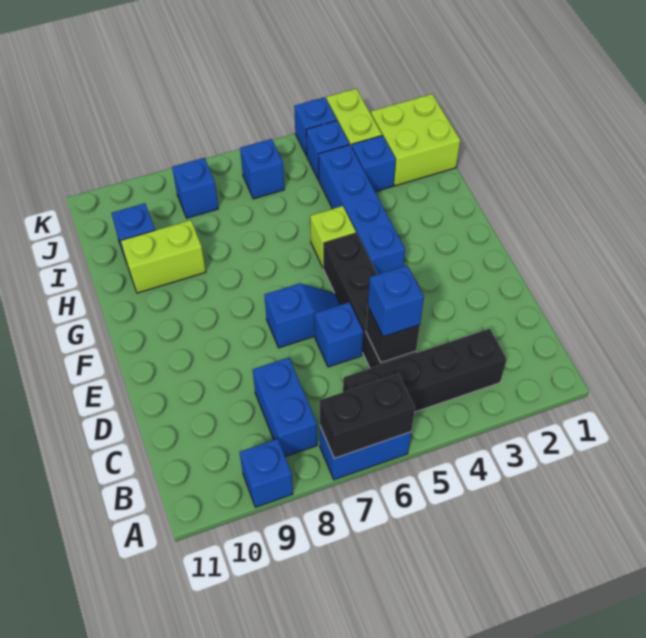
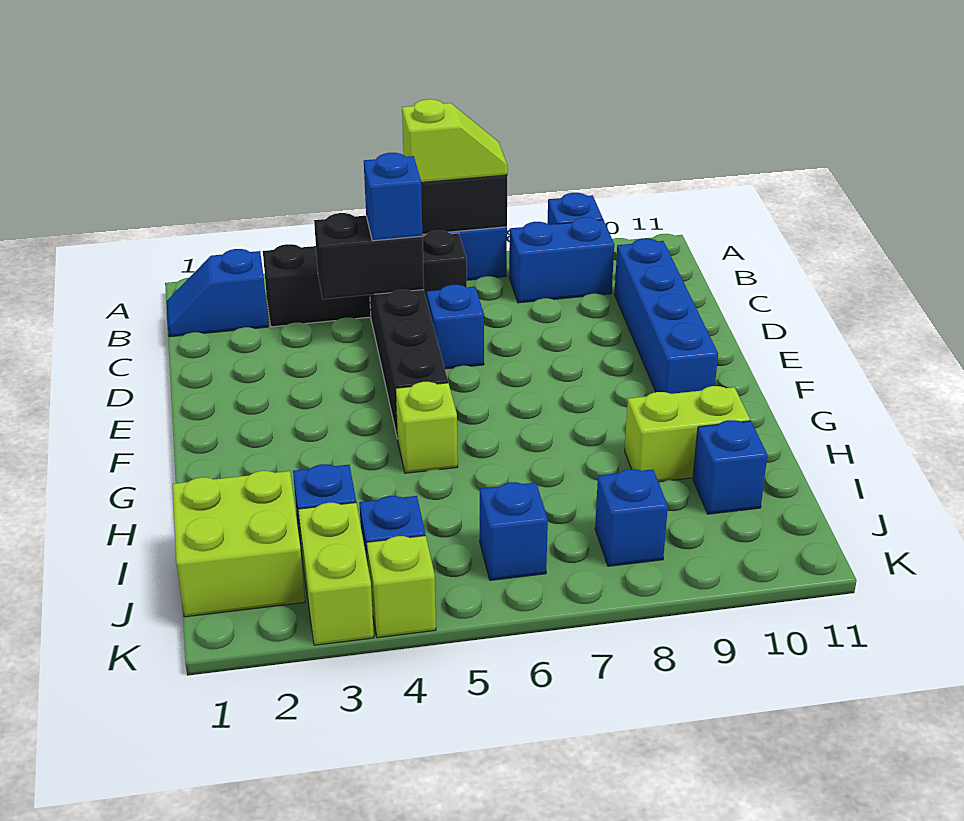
none -> lime 1x2 slope [402,99,508,182]
blue 1x2 brick [253,358,317,457] -> blue 1x2 brick turned to [509,217,614,303]
black 1x1 brick [366,307,420,363] -> black 1x2 brick [314,213,424,299]
blue 1x2 slope [265,283,340,348] -> blue 1x2 slope moved to [167,249,268,337]
blue 1x4 brick [319,145,405,274] -> blue 1x4 brick moved to [615,238,718,394]
blue 1x1 brick [294,97,337,156] -> lime 1x1 brick [367,536,436,638]

